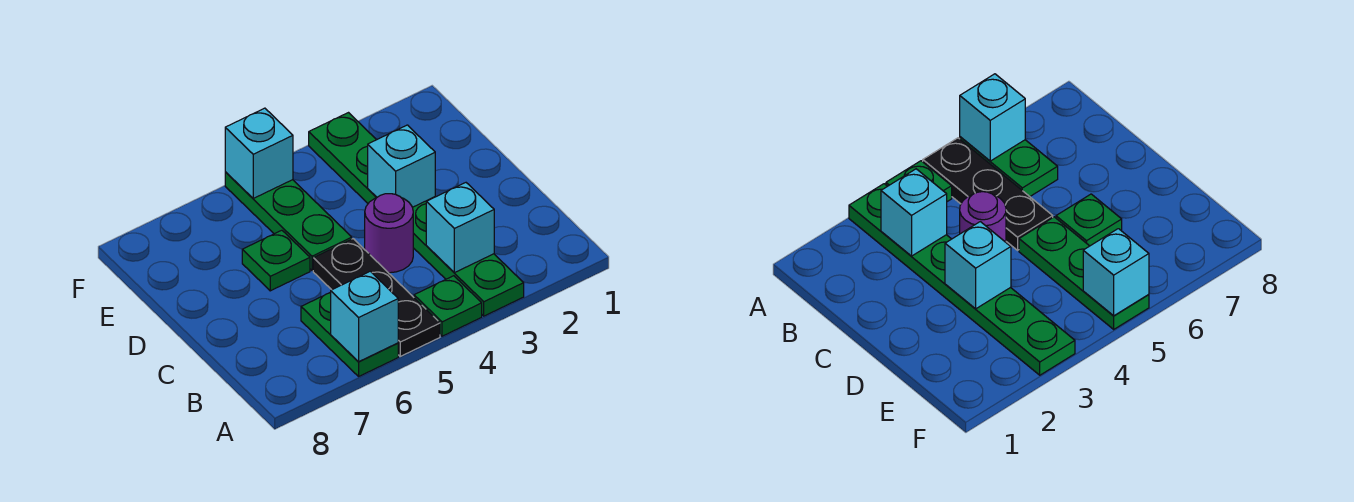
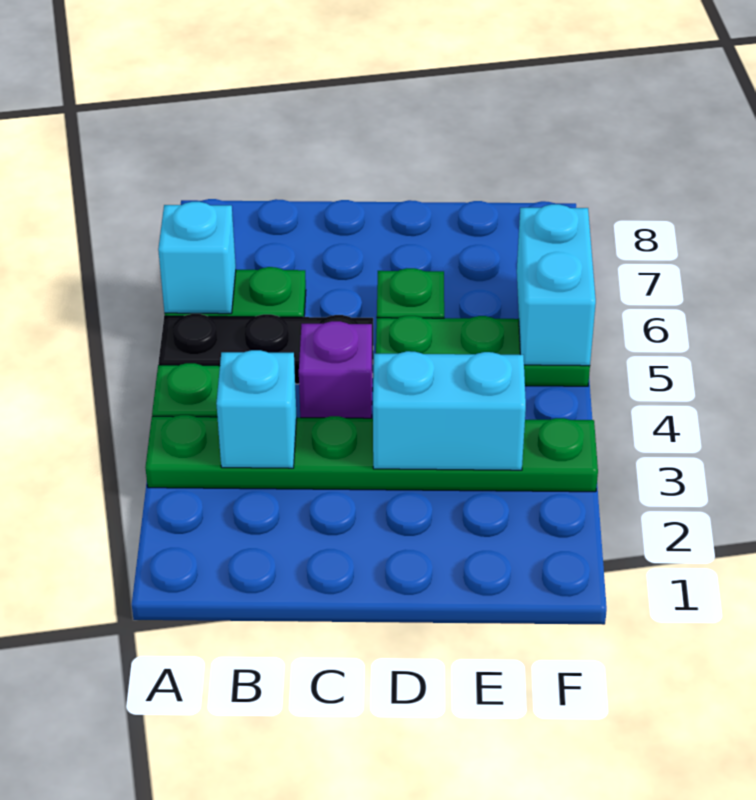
purple 1x1 round brick [365,194,413,273] -> purple 1x1 brick [299,321,372,418]
cyan 1x1 brick [368,125,435,207] -> cyan 1x2 brick [373,351,526,470]
cyan 1x1 brick [225,108,293,198] -> cyan 1x2 brick [517,204,596,366]

